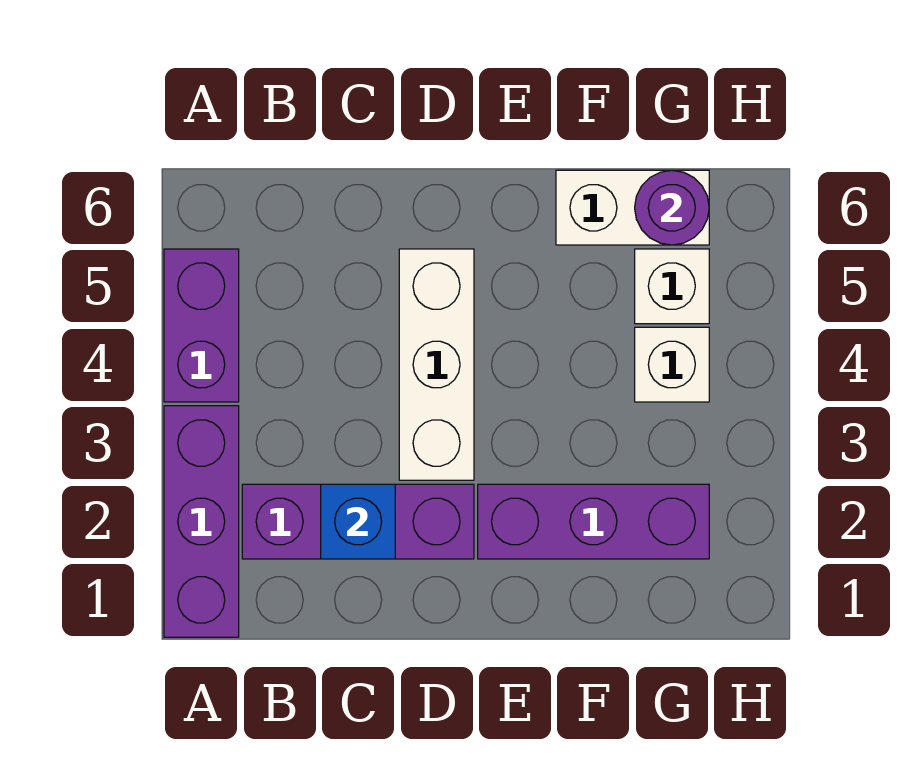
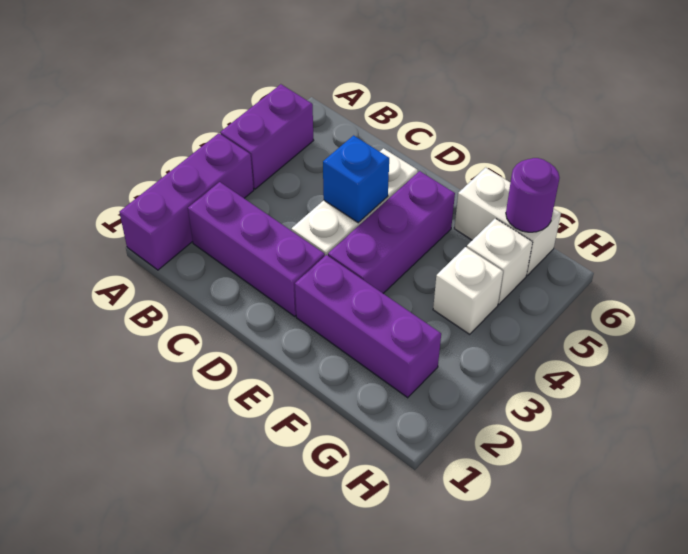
blue 1x1 brick [321,484,395,559] -> blue 1x1 brick moved to [323,135,389,223]
none -> purple 1x3 brick [328,171,455,293]

